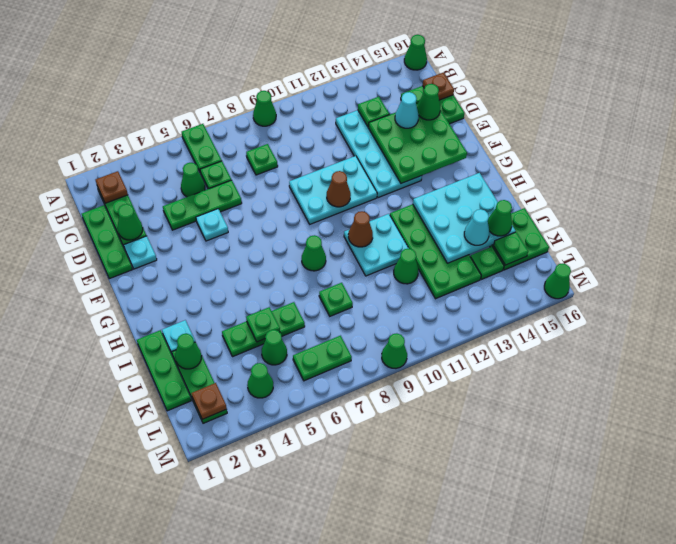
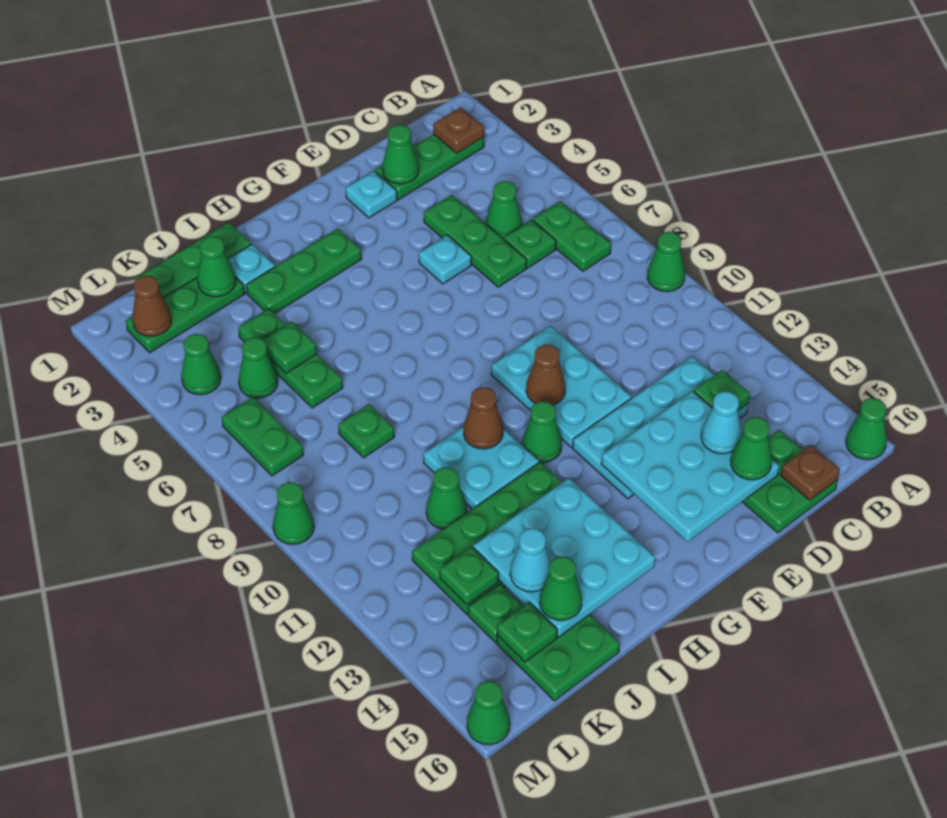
green 1x2 plate [182,124,222,173] -> green 1x2 plate turned to [533,201,611,271]
green 1x3 plate [82,205,132,279] -> green 1x3 plate moved to [246,229,361,314]
green 1x1 plate [246,144,278,175] -> green 1x1 plate moved to [440,547,499,604]
green 3x3 plate [368,104,467,183] -> cyan 3x3 plate [601,391,779,542]
green 1x1 cone [302,235,326,271] -> green 1x1 cone moved to [522,401,562,463]
brown 1x1 plate [191,383,227,419] -> brown 1x1 cone [132,276,171,336]

